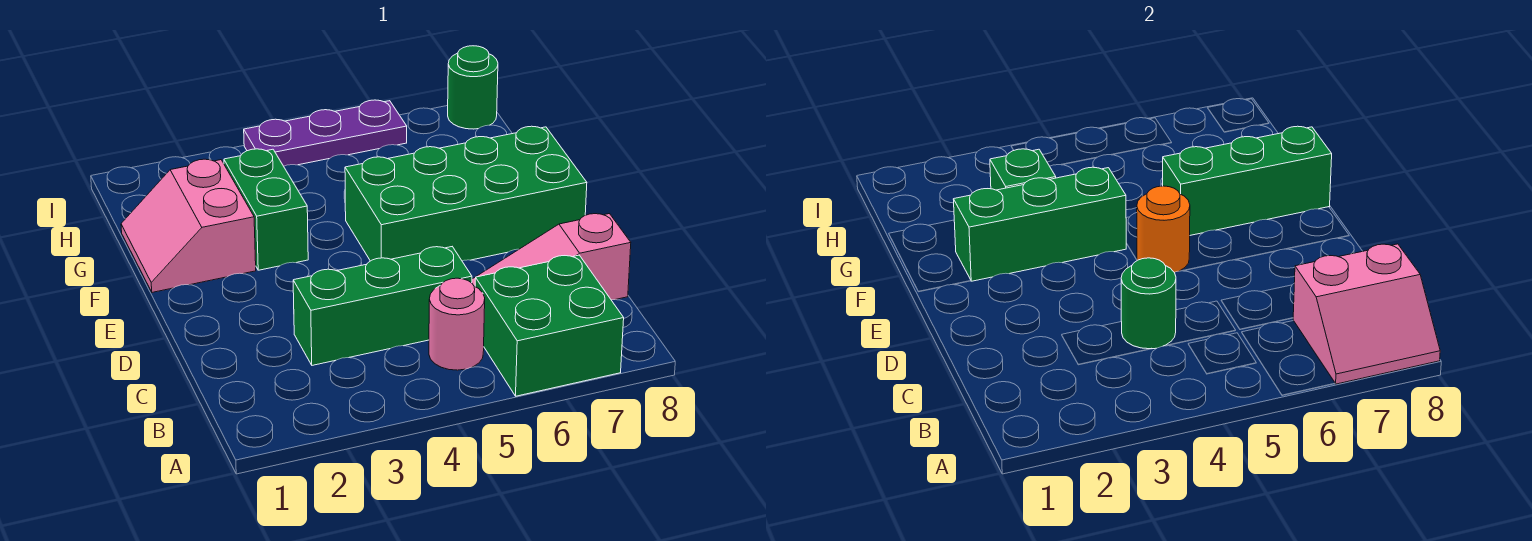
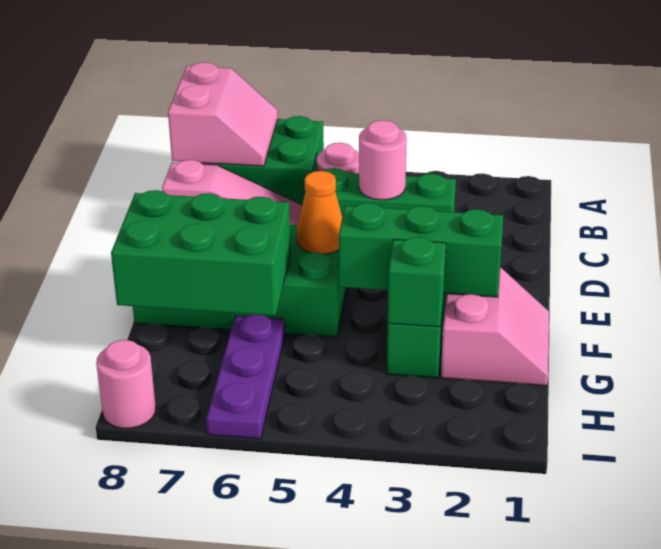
pink 2x2 slope [1293,244,1440,384] -> pink 2x2 slope turned to [168,62,278,166]
green 1x1 round brick [1121,258,1176,349] -> pink 1x1 round brick [359,120,407,200]
orange 1x1 round brick [1137,186,1190,272] -> orange 1x1 cone [297,171,342,254]
green 1x3 brick [1163,126,1332,235] -> green 2x3 brick [111,190,291,316]
purple 1x3 plate [244,100,407,166] -> purple 1x3 plate turned to [206,314,285,439]
green 1x1 round brick [448,46,498,129] -> pink 1x1 round brick [96,340,156,428]

